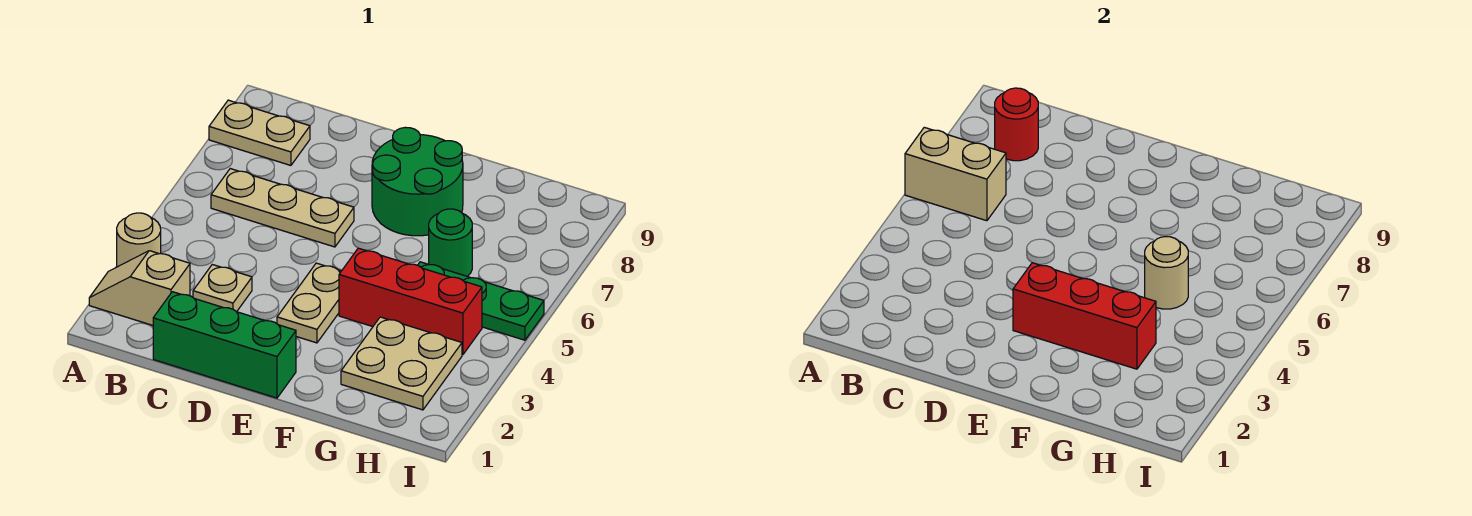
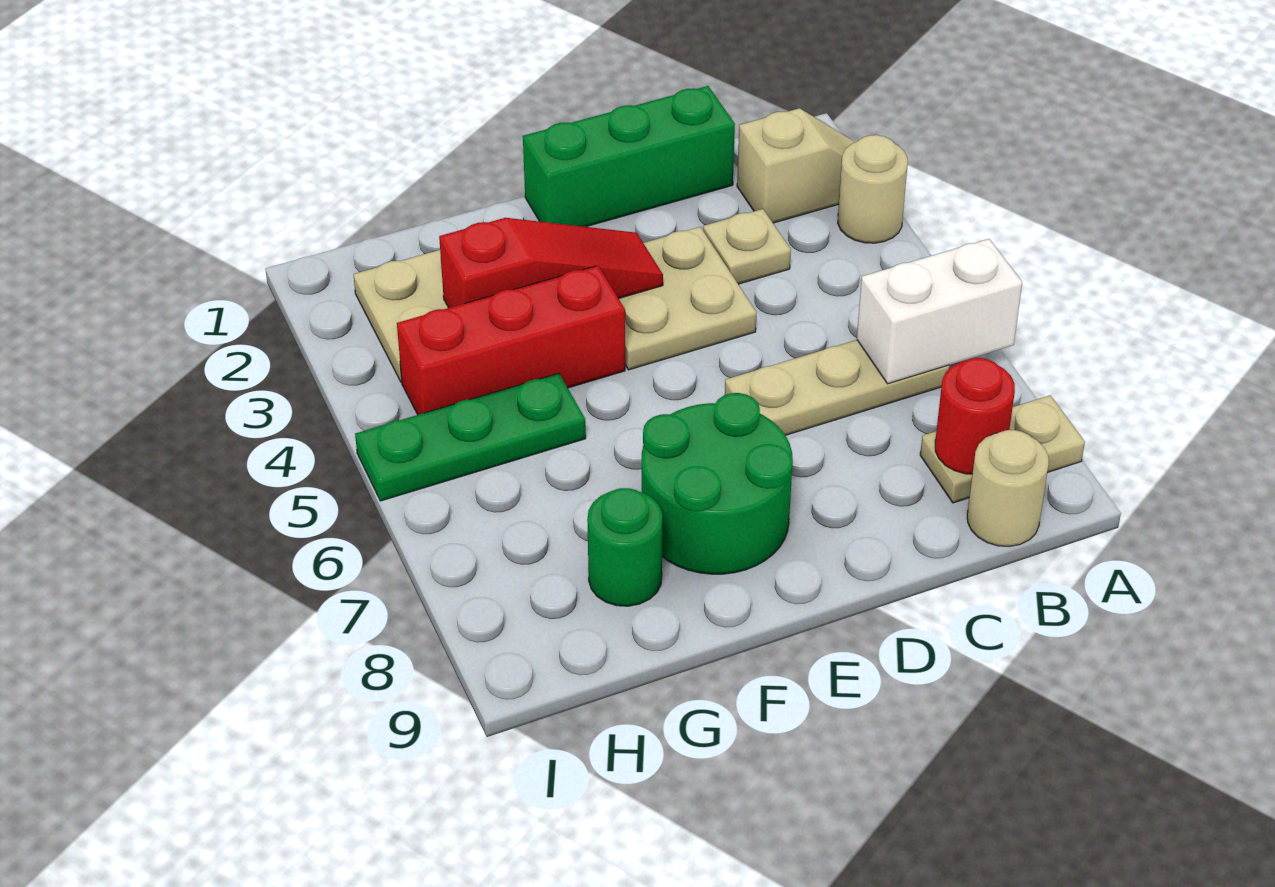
tan 1x2 brick [905,127,1006,221] -> white 1x2 brick [857,239,1022,384]
tan 1x2 plate [277,263,341,343] -> tan 2x2 plate [619,227,757,370]
red 1x3 brick [1013,263,1156,369] -> red 1x3 slope [439,218,663,308]
tan 1x1 round brick [1145,237,1188,309] -> tan 1x1 round brick moved to [967,430,1049,546]
green 1x1 round brick [429,209,472,276] -> green 1x1 round brick moved to [587,488,662,606]

